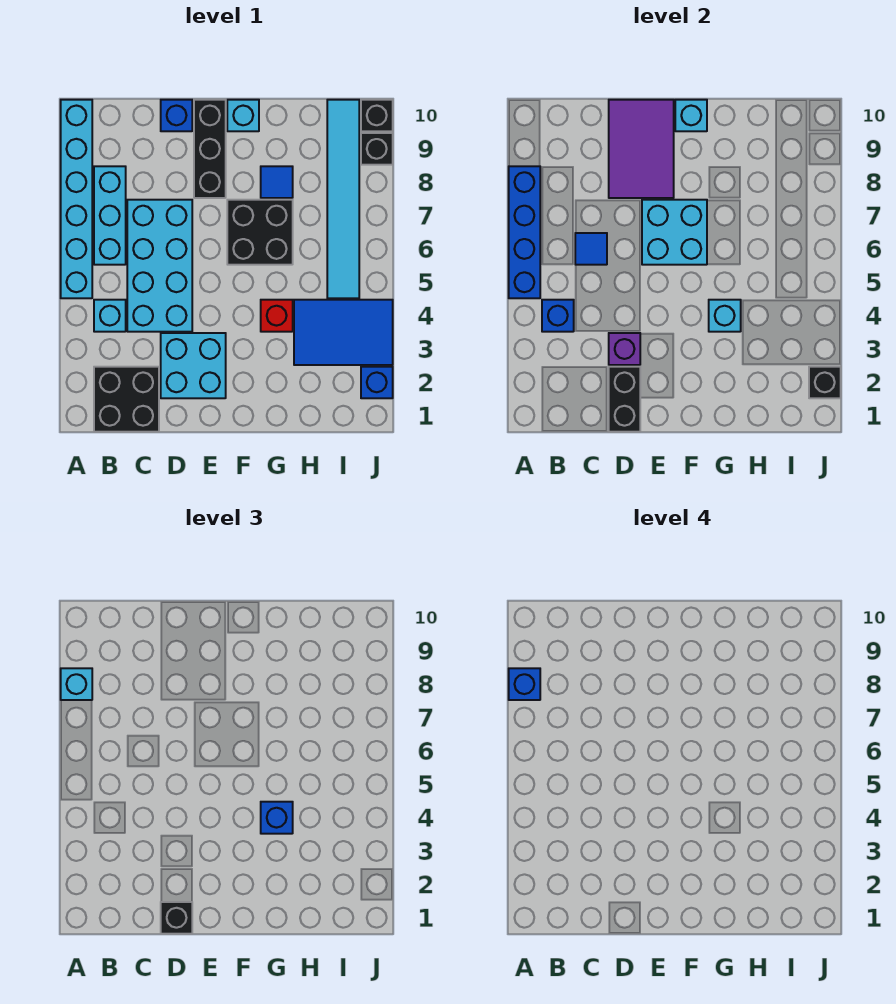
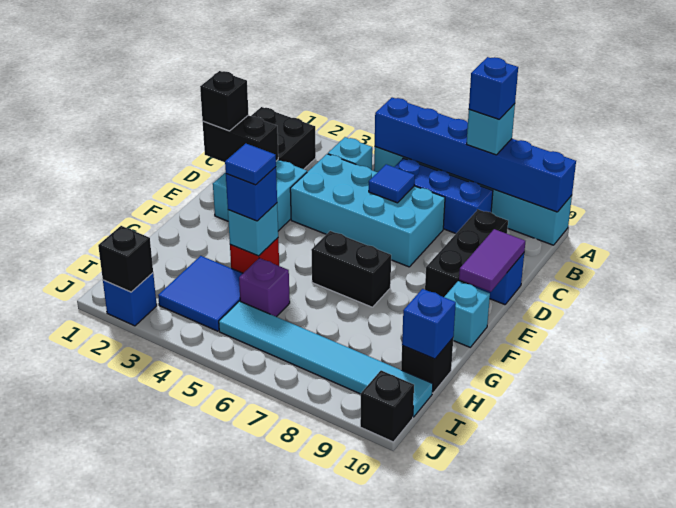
blue 1x4 brick [509,166,540,298] -> blue 1x6 brick [375,98,576,212]
blue 1x1 brick [542,300,574,332] -> blue 1x1 brick moved to [402,289,456,359]
cyan 1x3 brick [94,166,126,265] -> blue 1x3 brick [395,158,493,234]
purple 1x1 brick [609,333,640,365] -> purple 1x1 brick moved to [239,258,290,317]
purple 2x3 tile [609,100,674,198] -> purple 1x2 tile [459,229,525,292]
cyan 2x2 brick [642,200,707,265] -> none
black 1x3 brick [194,100,226,198] -> black 1x3 brick turned to [425,210,508,297]
black 2x2 brick [227,200,293,265] -> black 1x2 brick [311,231,391,307]
cyan 1x1 brick [675,100,707,131] -> none
blue 1x1 tile [261,166,293,198] -> blue 1x1 tile moved to [225,144,276,185]
blue 2x3 tile [294,300,393,365] -> blue 2x2 tile [158,256,243,331]
black 1x1 brick [361,133,393,165] -> black 1x1 brick moved to [401,338,453,393]

